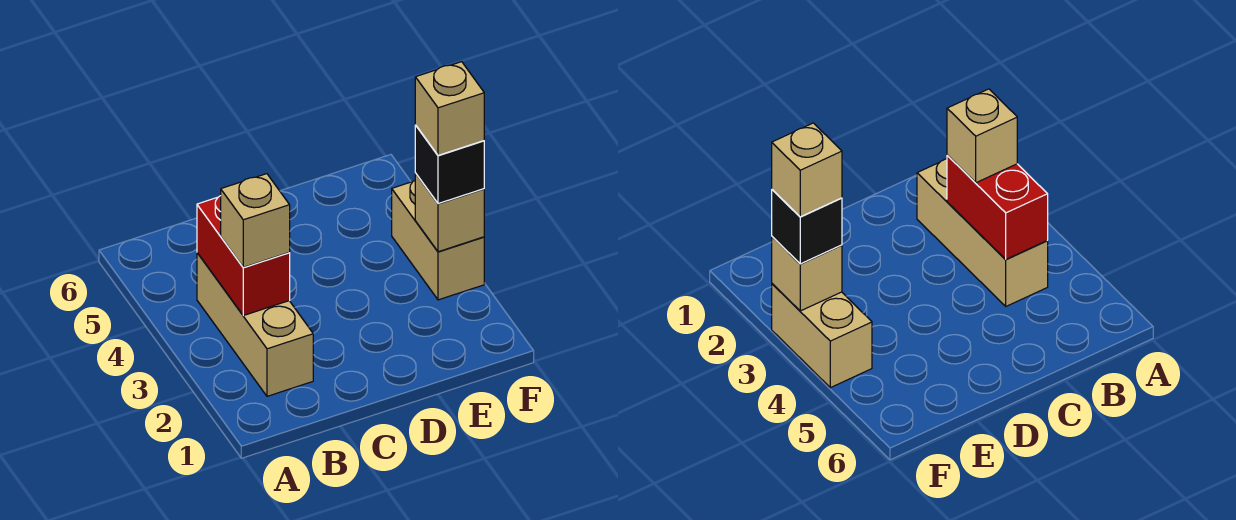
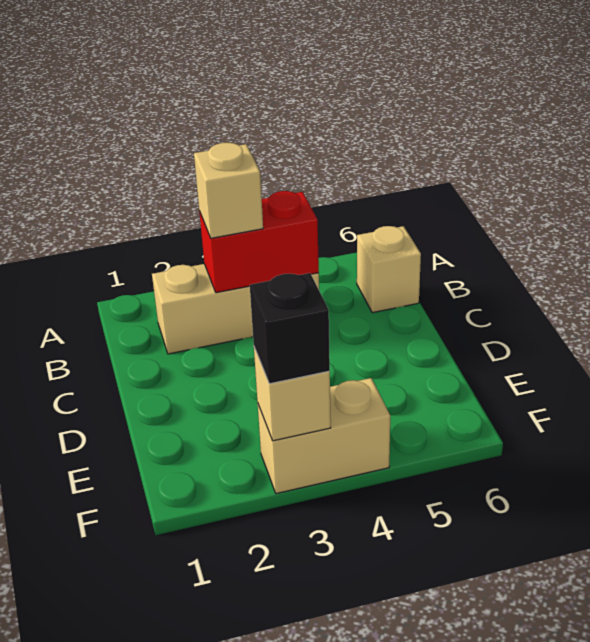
tan 1x1 brick [415,62,484,155] -> tan 1x1 brick moved to [357,226,421,313]

